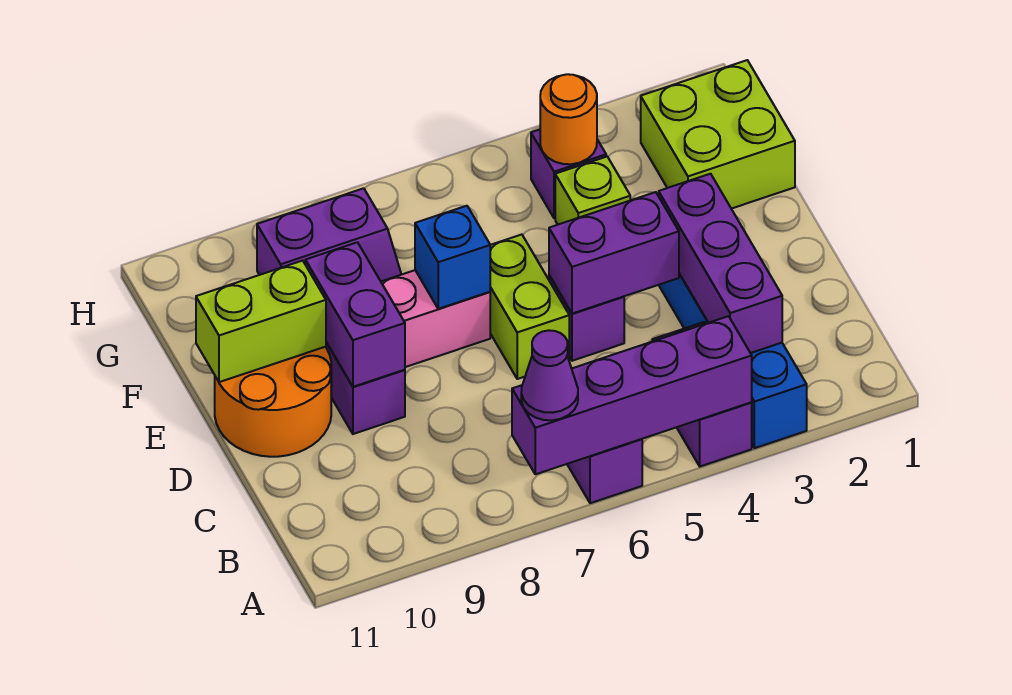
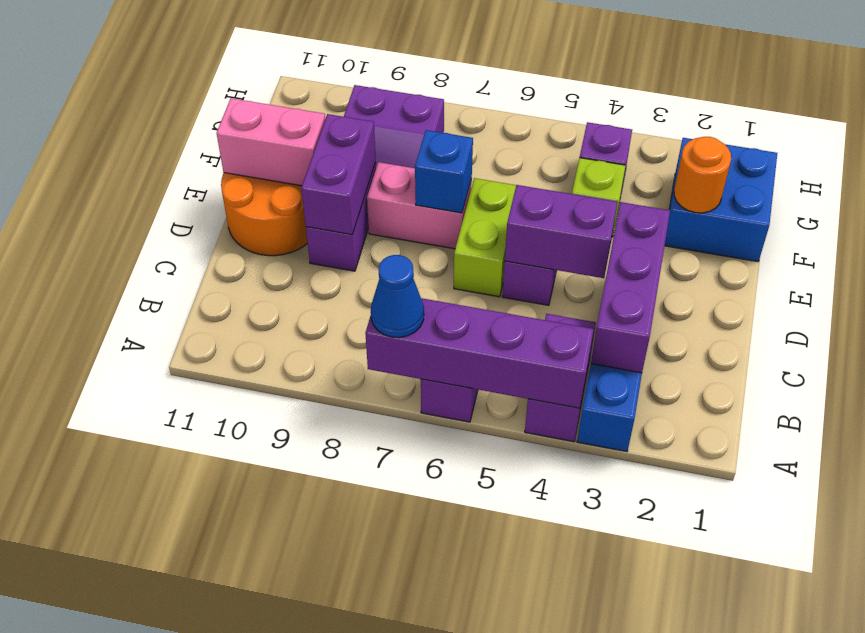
purple 1x1 cone [521,330,578,420] -> blue 1x1 cone [371,255,424,338]
lime 1x2 brick [196,261,326,382] -> pink 1x2 brick [217,98,325,186]
lime 2x2 brick [641,60,795,209] -> blue 2x2 brick [665,138,777,262]
orange 1x1 round brick [540,74,597,164] -> orange 1x1 round brick moved to [674,137,731,213]

